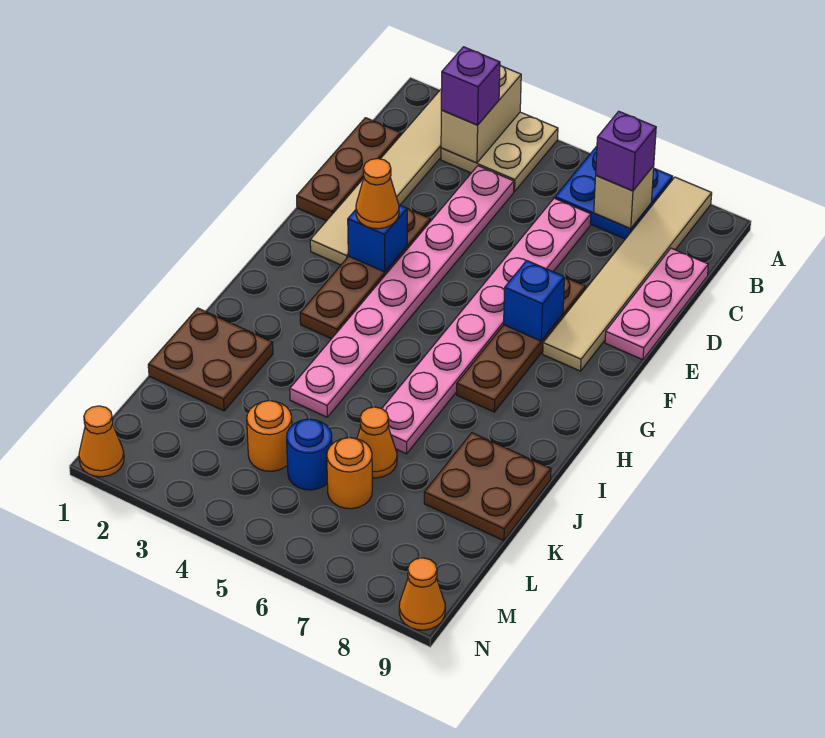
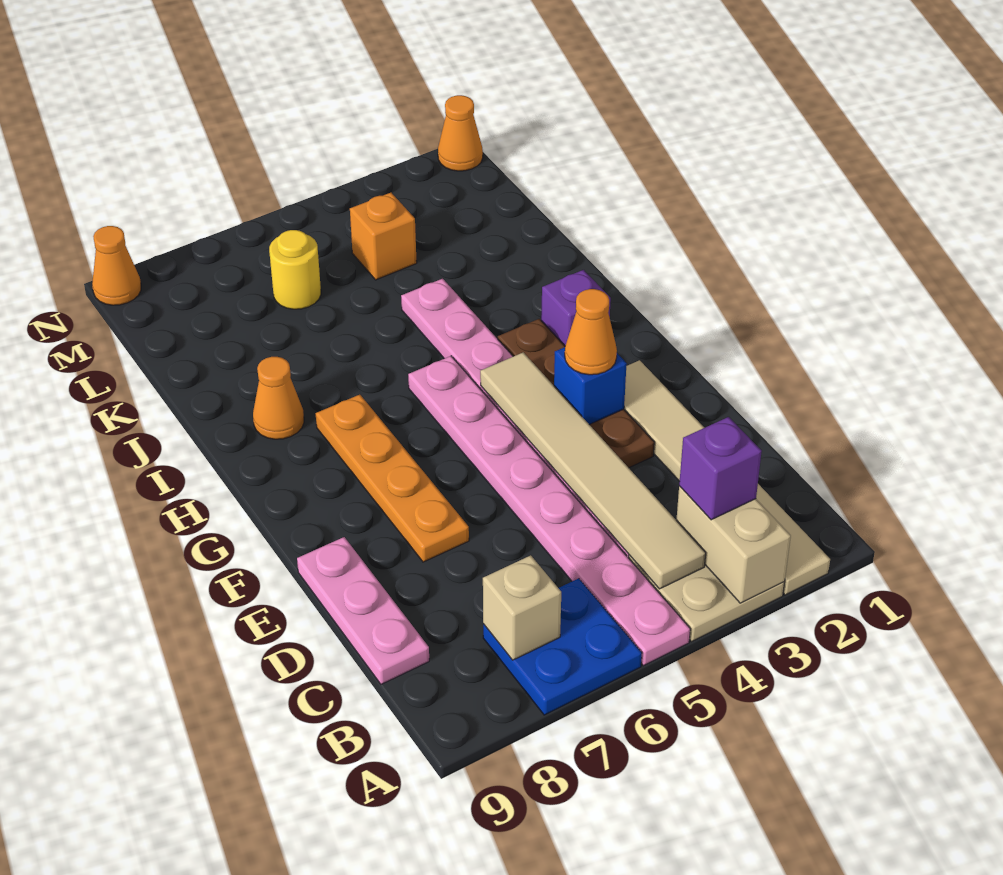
tan 1x6 tile [543,177,712,371] -> tan 1x6 tile moved to [480,352,706,589]
purple 1x1 brick [596,111,656,191] -> purple 1x1 brick moved to [541,270,611,346]
brown 1x3 plate [297,118,401,221] -> none
pink 1x8 plate [382,198,591,454] -> pink 1x8 plate moved to [408,356,690,666]
brown 1x4 plate [457,277,585,412] -> orange 1x4 plate [316,395,469,562]
blue 1x1 brick [504,261,565,341] -> none
brown 2x2 plate [148,308,273,411] -> none
brown 2x2 plate [424,433,551,541] -> none
orange 1x1 cone [357,407,397,478] -> orange 1x1 cone moved to [253,357,304,439]
orange 1x1 round brick [247,401,292,471] -> orange 1x1 brick [350,193,417,280]
blue 1x1 round brick [287,419,332,490] -> none
orange 1x1 round brick [327,438,372,509] -> yellow 1x1 round brick [269,230,321,309]

